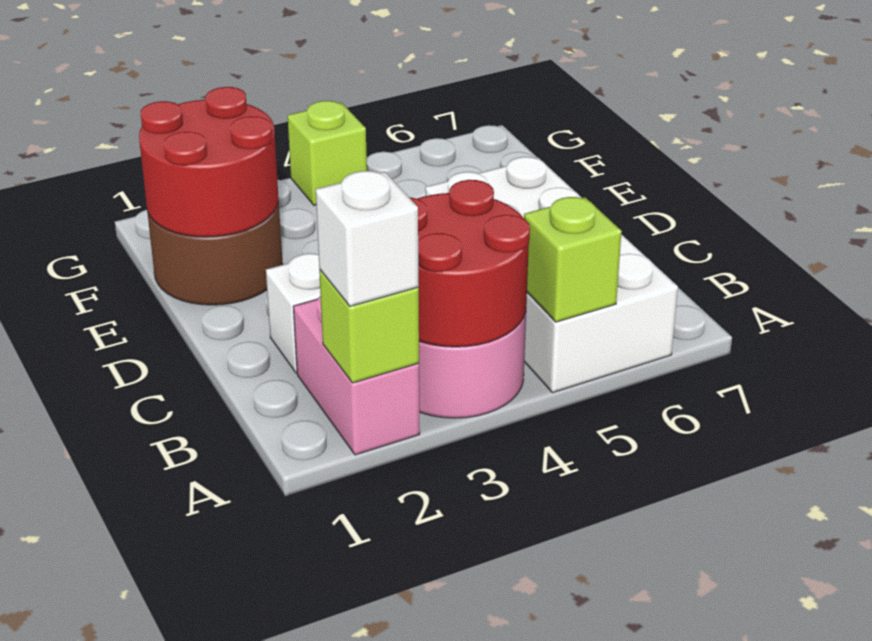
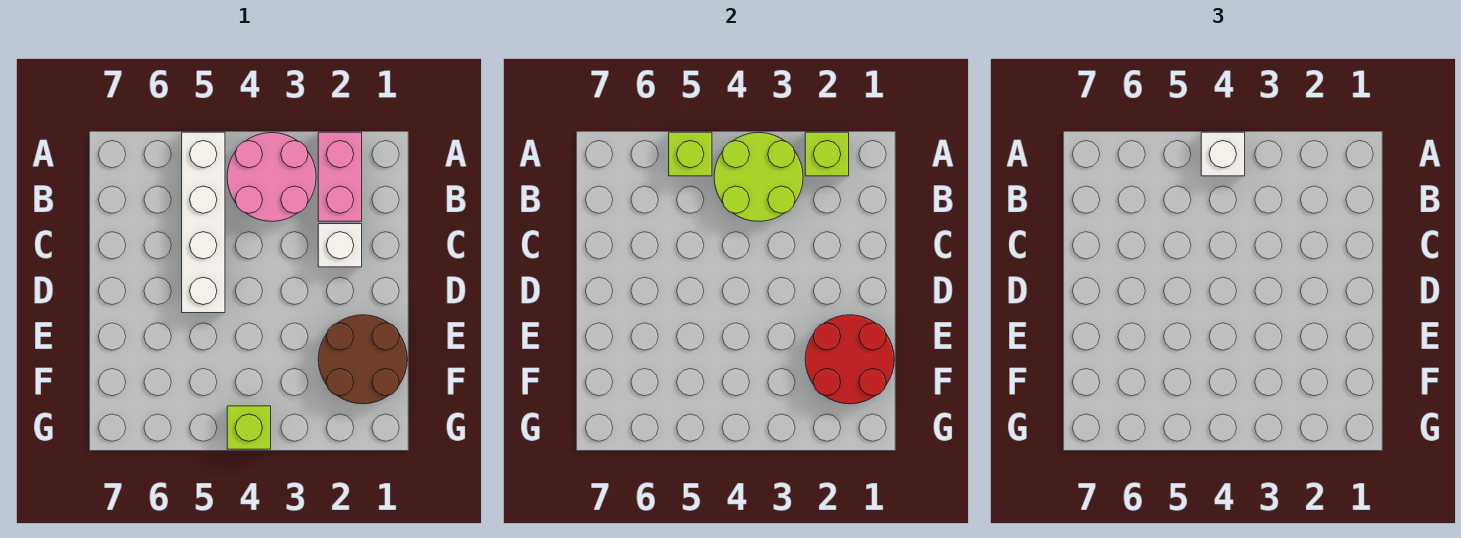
white 1x1 brick [316,171,419,306] -> white 1x1 brick moved to [1201,132,1245,176]
red 2x2 round brick [409,180,530,347] -> lime 2x2 round brick [714,133,803,221]
white 2x4 brick [425,157,678,393] -> white 1x4 brick [182,132,225,313]

